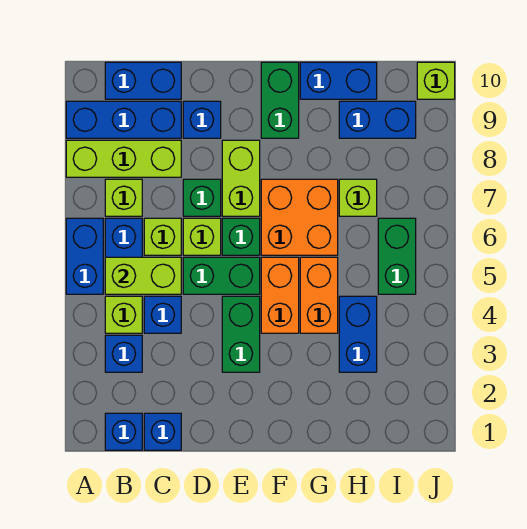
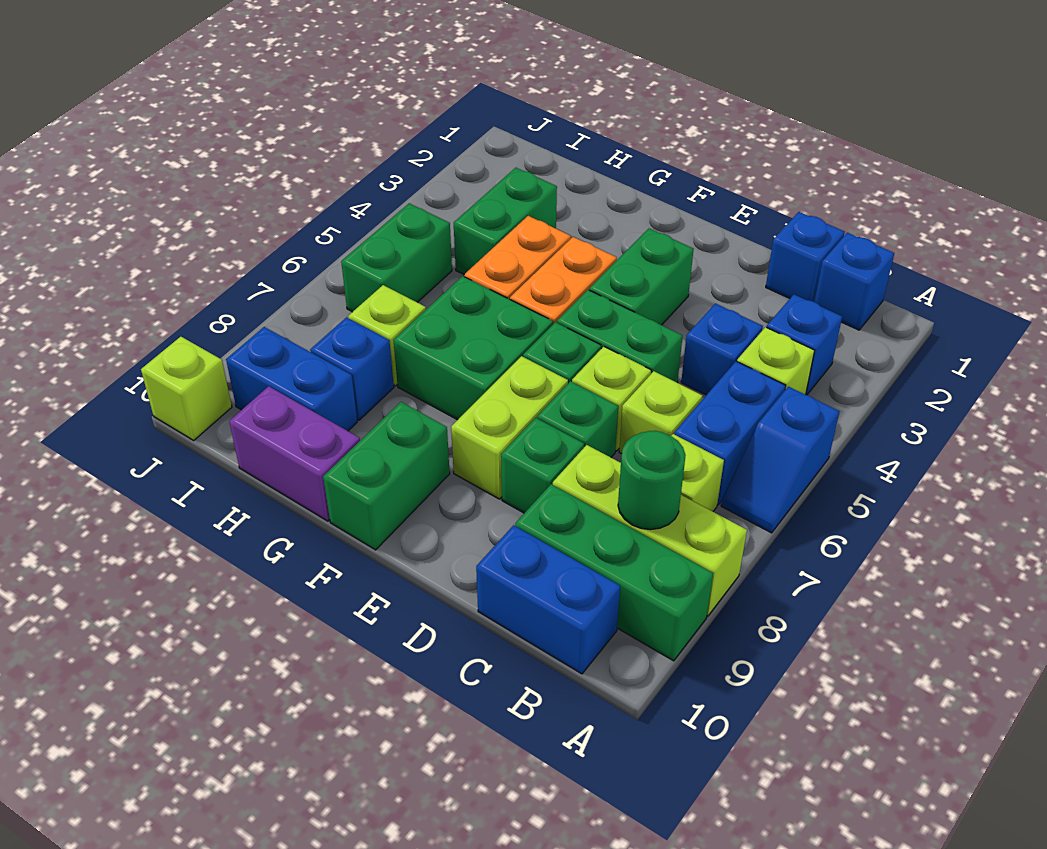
blue 1x2 brick [66,218,103,294] -> blue 1x2 slope [721,387,839,533]
blue 1x3 brick [66,101,181,138] -> green 1x3 brick [515,484,713,661]
lime 1x2 brick [105,257,181,294] -> none
none -> green 1x1 round brick [618,431,686,530]
none -> green 1x1 brick [501,418,584,513]
blue 1x1 brick [183,101,221,138] -> blue 1x1 brick moved to [310,317,394,420]
orange 2x2 brick [261,179,338,255] -> green 2x2 brick [394,276,553,420]
blue 1x2 brick [300,62,377,99] -> purple 1x2 brick [229,386,360,521]
blue 1x2 brick [339,296,377,372] -> green 1x2 brick [454,168,557,274]

